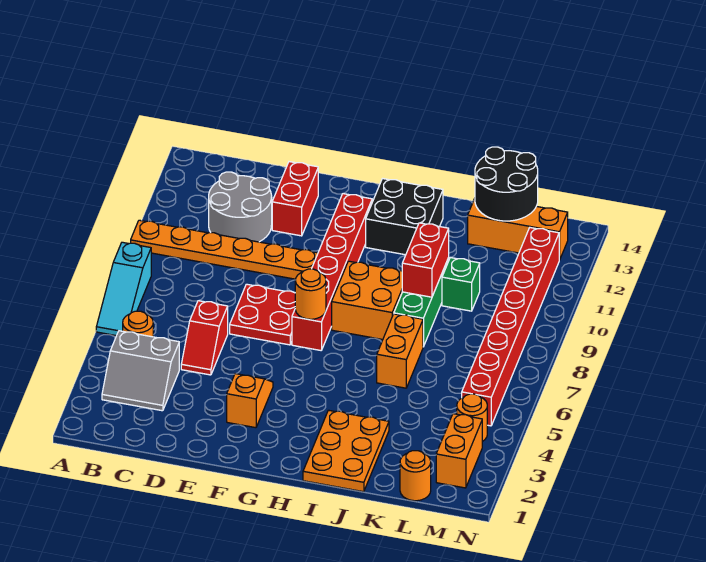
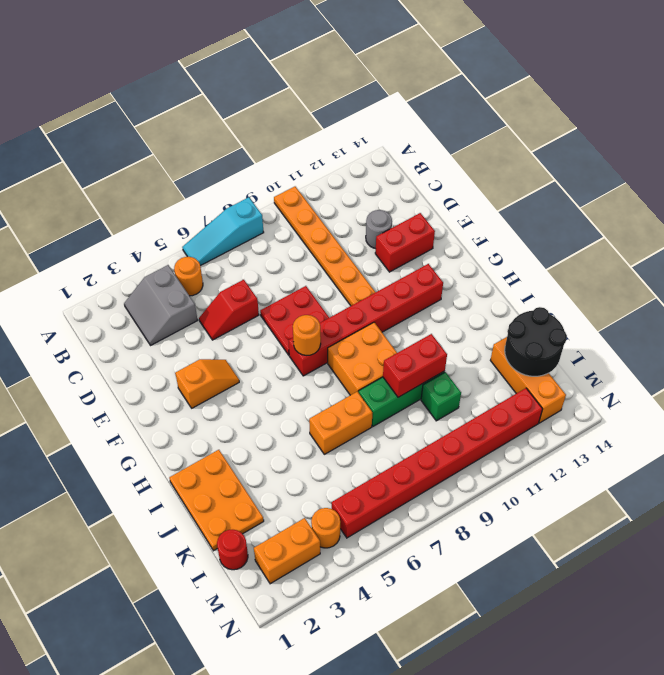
grey 2x2 round brick [209,172,272,242] -> grey 1x1 round brick [366,210,392,249]
black 2x2 brick [366,179,443,255] -> none
orange 2x3 plate [303,410,389,492] -> orange 2x3 plate turned to [169,450,264,551]
orange 1x1 round brick [400,451,431,501] -> red 1x1 round brick [217,530,248,570]

